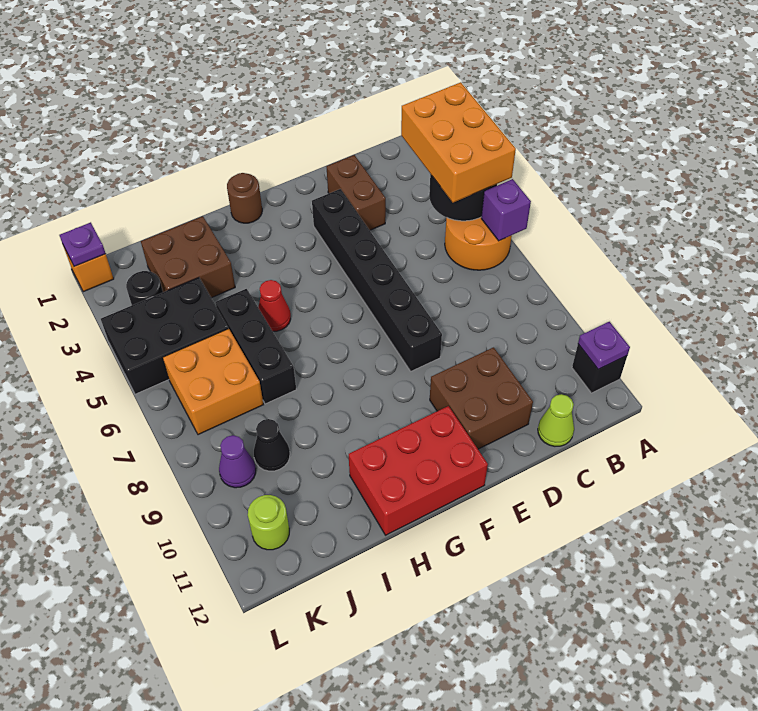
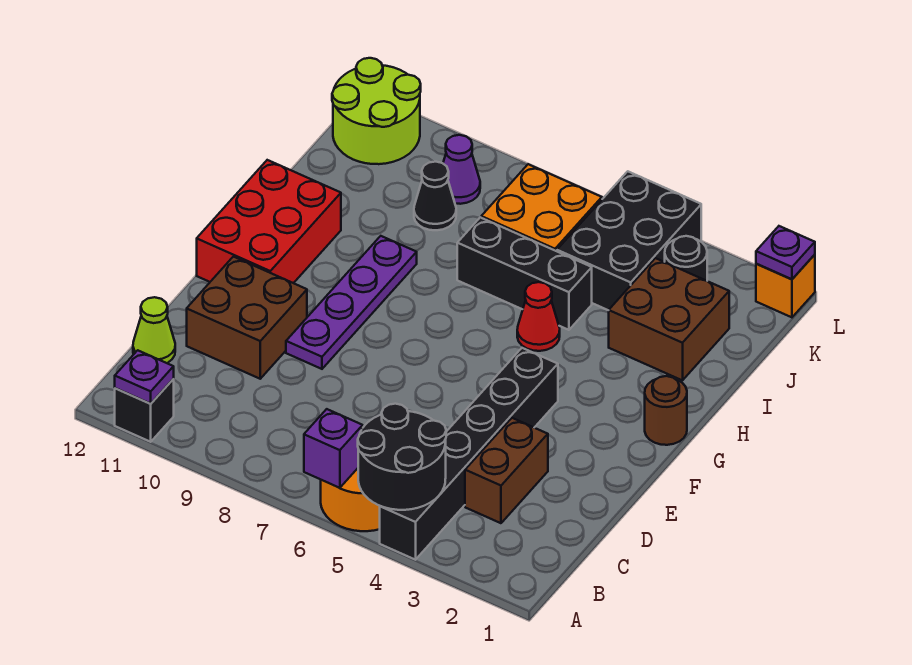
orange 2x3 brick [401,82,516,203] -> none
brown 1x2 brick [327,155,386,230] -> brown 1x2 brick turned to [465,418,548,523]
black 1x6 brick [312,189,442,371] -> black 1x6 brick turned to [380,348,558,560]
none -> purple 1x4 plate [286,236,417,369]
lime 1x1 round brick [248,495,289,550] -> lime 2x2 round brick [332,58,421,164]

